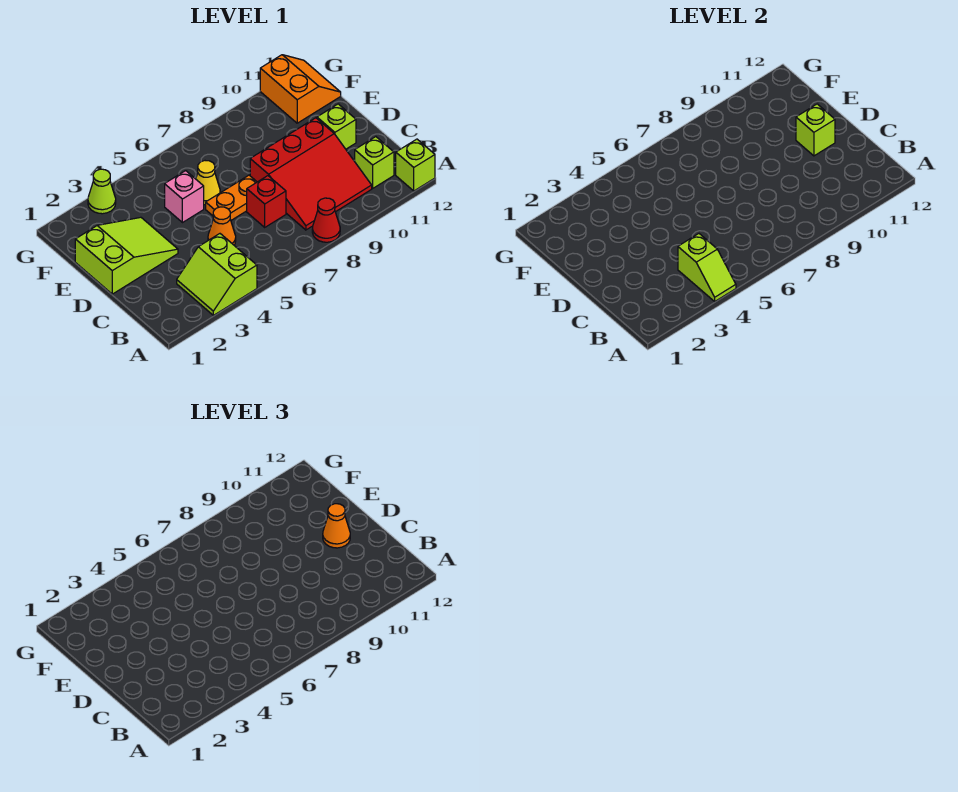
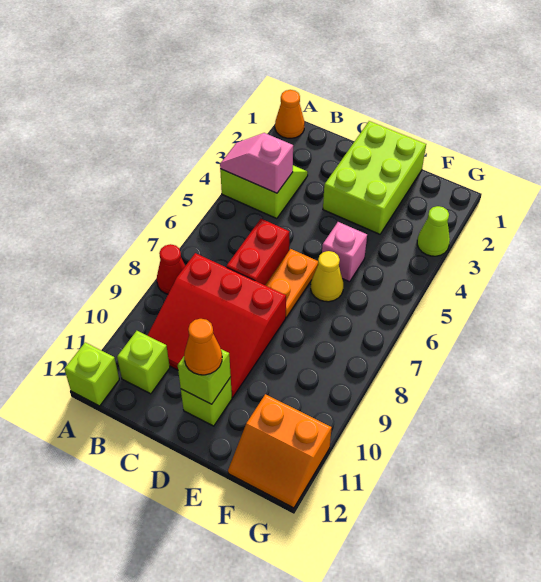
lime 1x2 slope [678,234,736,301] -> pink 1x2 slope [220,133,293,193]
red 3x3 slope [250,118,372,230] -> red 3x3 slope turned to [147,253,286,397]
orange 1x1 cone [208,207,236,245] -> orange 1x1 cone moved to [275,90,305,138]
red 1x1 brick [247,176,286,227] -> red 1x2 brick [226,219,289,285]
lime 2x3 slope [75,217,178,294] -> lime 2x3 brick [323,121,426,234]

